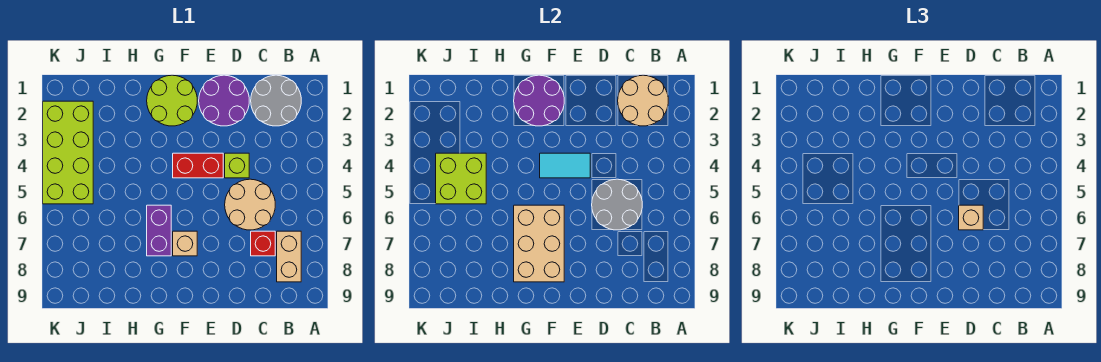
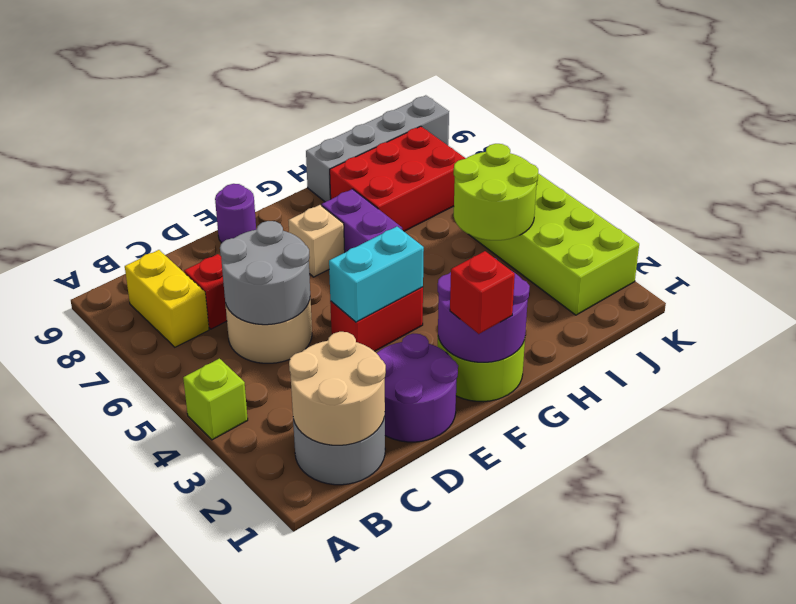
tan 1x2 brick [277,231,301,282] -> yellow 1x2 brick [125,250,209,347]
lime 1x1 brick [225,153,249,178] -> lime 1x1 brick moved to [183,359,248,440]
tan 1x1 brick [959,205,983,230] -> none
cyan 1x2 tile [540,153,590,178] -> cyan 1x2 brick [329,227,424,322]
none -> purple 1x1 round brick [215,184,256,243]
none -> red 1x1 brick [450,251,515,334]
tan 2x3 brick [514,205,564,282] -> none
none -> red 2x3 brick [330,126,466,231]
none -> grey 1x4 brick [306,95,449,202]
lime 2x2 brick [436,153,486,204] -> lime 2x2 round brick [454,144,538,240]

